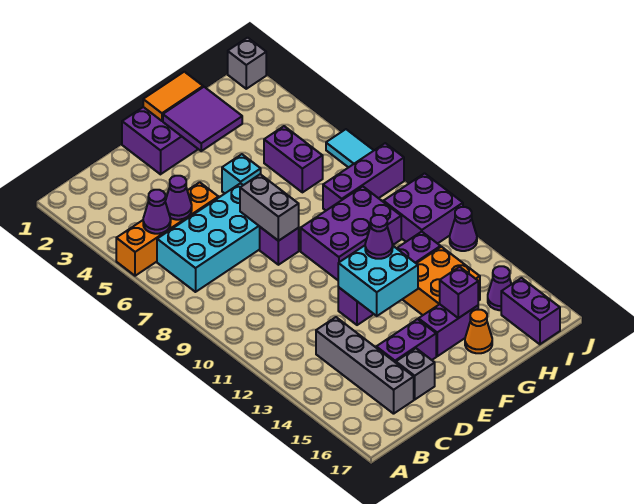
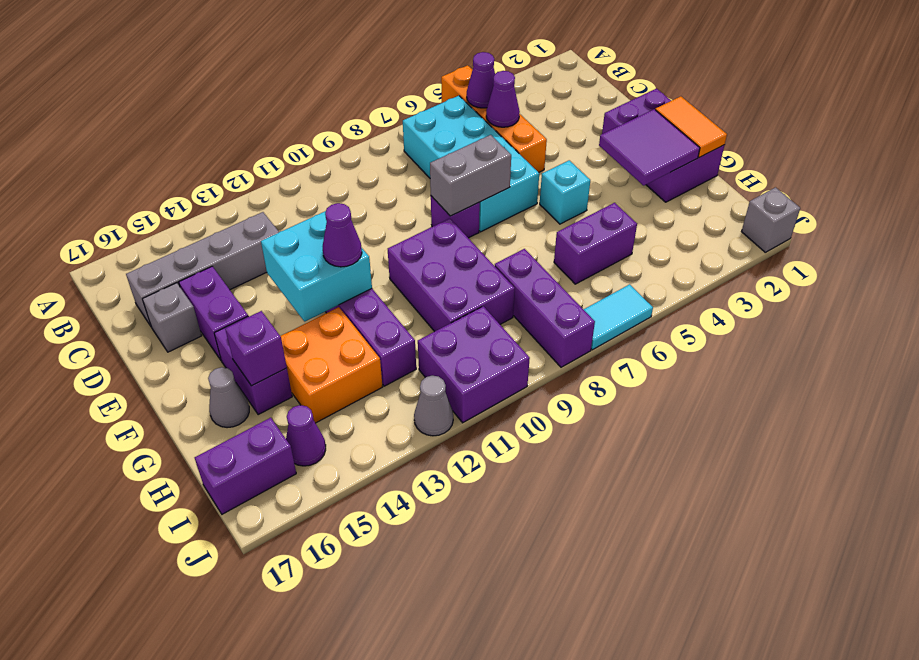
orange 1x1 cone [465,310,492,353] -> grey 1x1 cone [208,367,249,428]
purple 1x1 cone [450,207,477,251] -> grey 1x1 cone [414,376,453,436]

